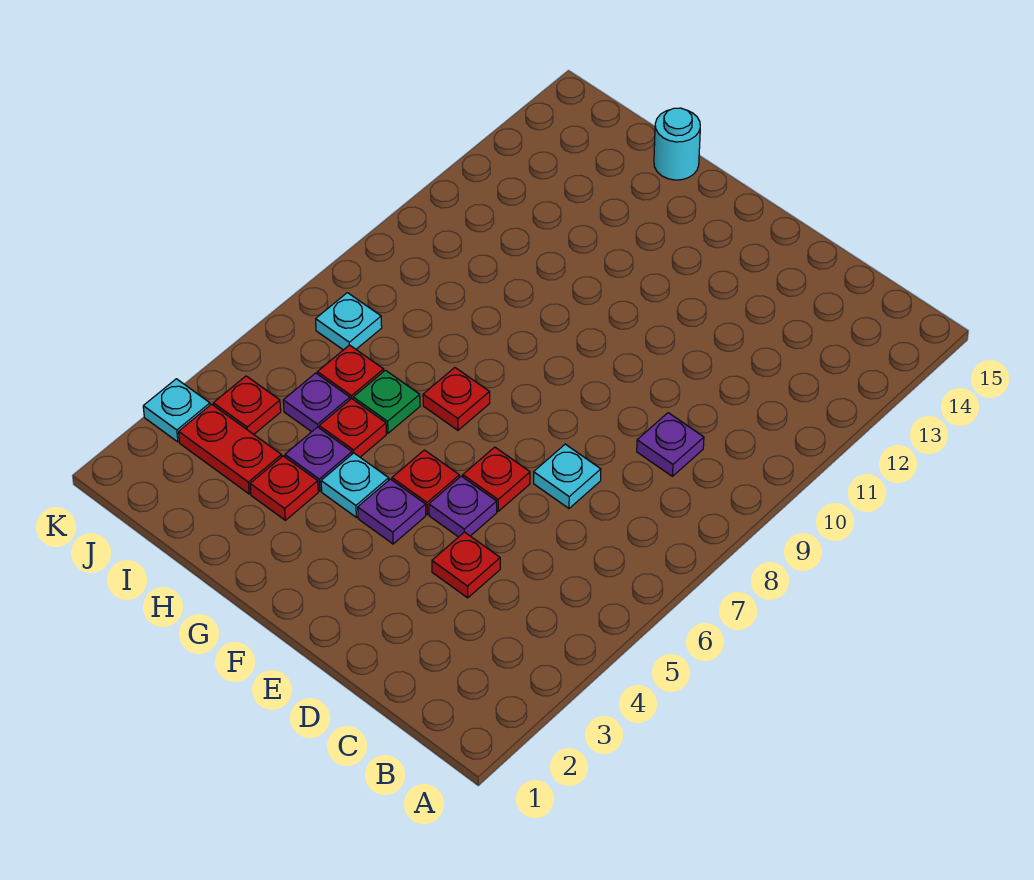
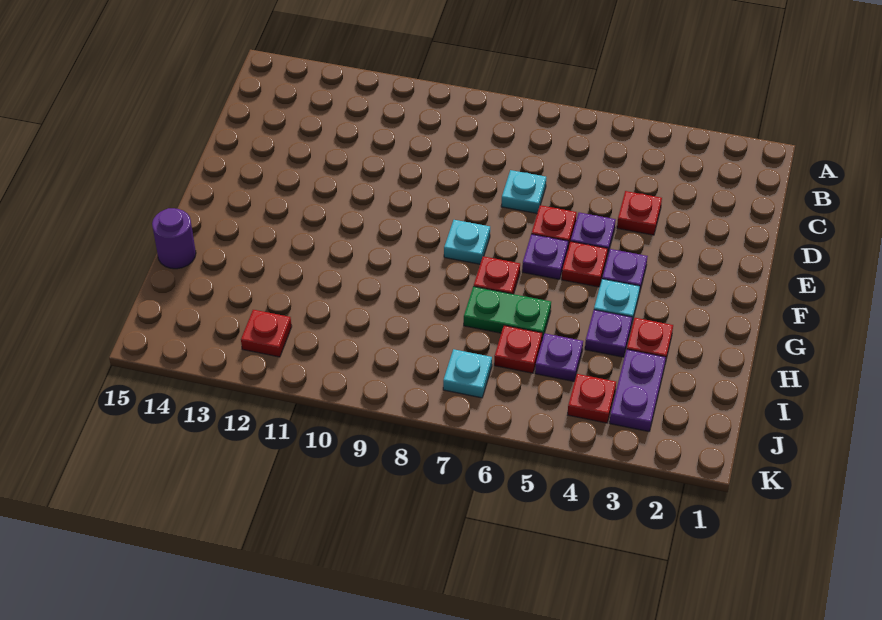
purple 1x1 plate [637,413,704,476] -> purple 1x1 plate moved to [522,234,568,279]
red 1x1 plate [319,398,386,457] -> red 1x1 plate moved to [241,310,292,357]
green 1x1 plate [353,370,420,433] -> green 1x2 plate [464,286,551,339]
cyan 1x1 round brick [654,108,700,180] -> purple 1x1 round brick [152,208,196,269]
red 1x2 plate [179,404,282,494] -> purple 1x2 plate [610,349,666,432]
cyan 1x1 plate [143,379,210,442] -> cyan 1x1 plate moved to [444,220,490,264]

